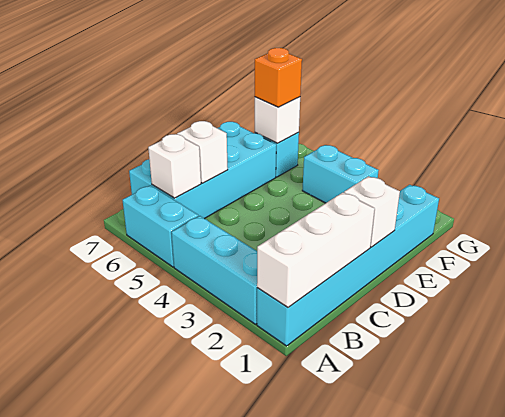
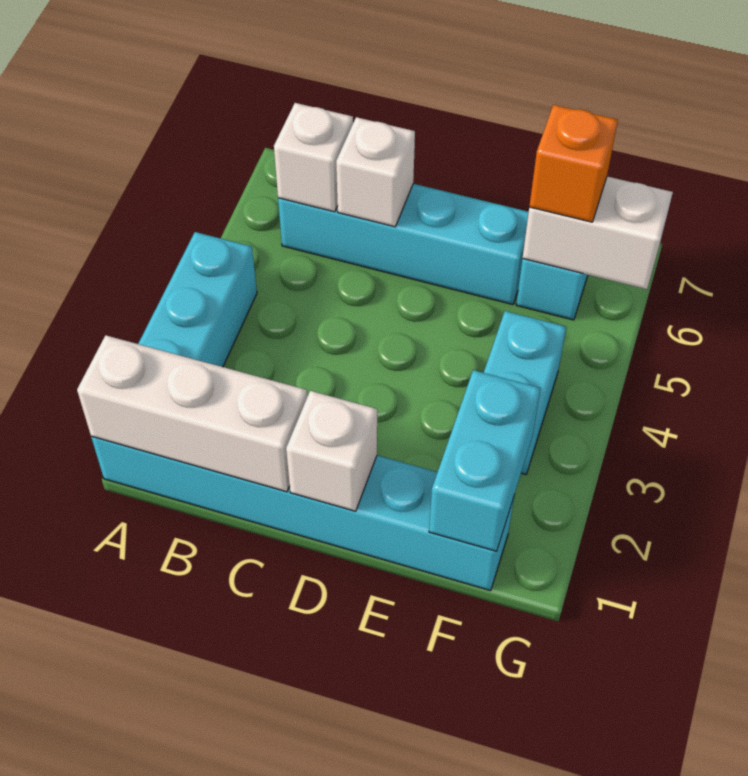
cyan 1x2 brick [123,185,198,267] -> cyan 1x2 brick moved to [429,370,541,551]
cyan 2x4 brick [129,122,276,219] -> cyan 1x4 brick [278,184,529,305]
white 1x1 brick [255,97,300,143] -> white 1x2 brick [523,176,673,289]

